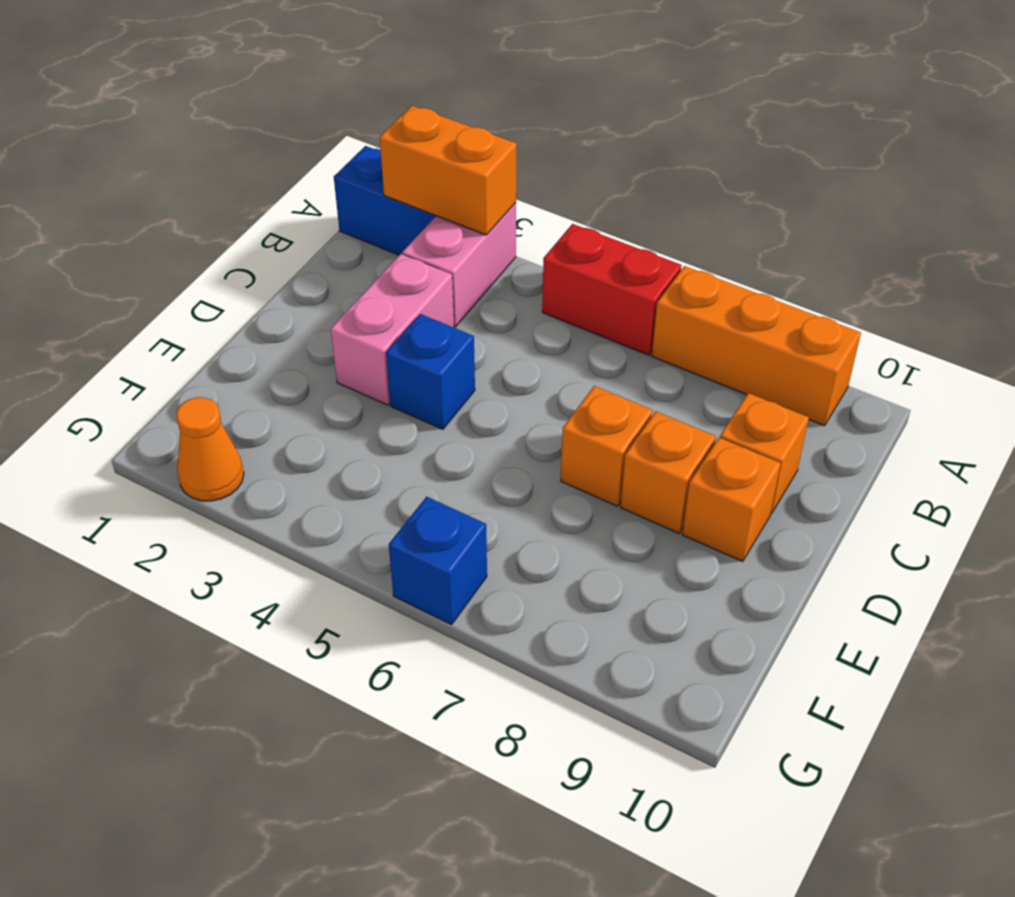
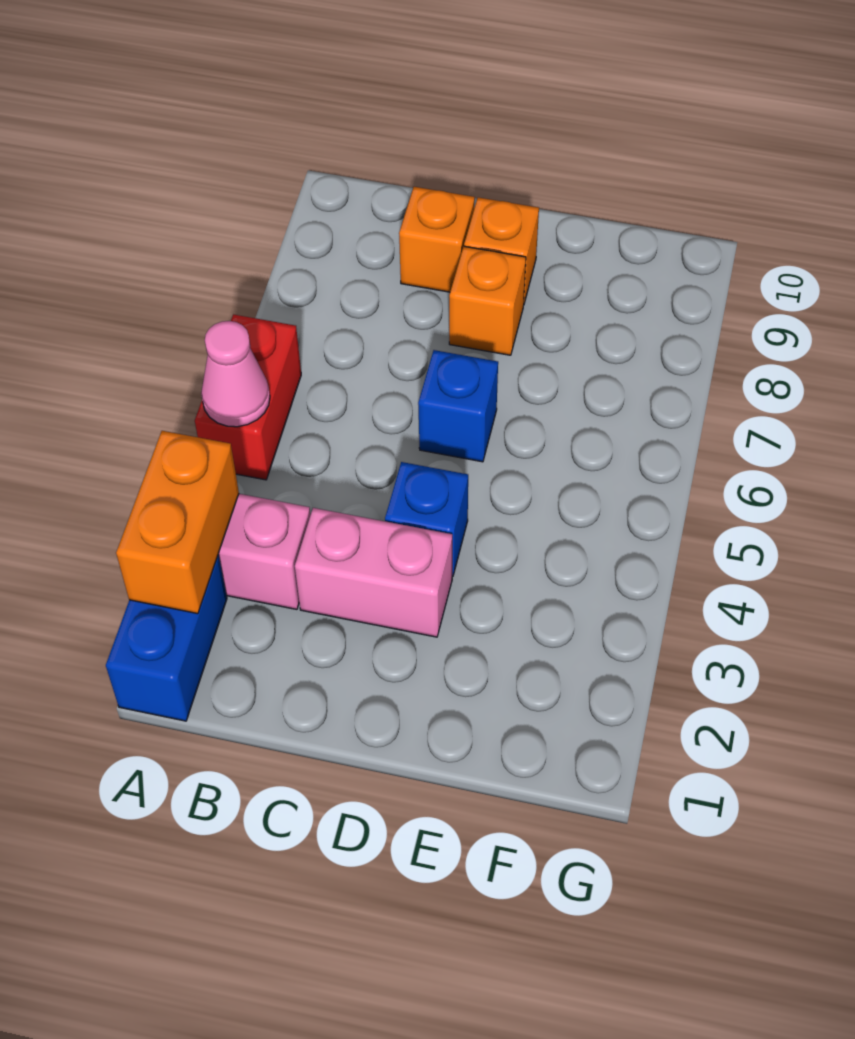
none -> pink 1x1 cone [201,321,270,427]
orange 1x3 brick [652,266,861,426] -> none
orange 1x1 brick [561,386,653,506] -> none
orange 1x1 cone [176,397,244,501] -> none
blue 1x1 brick [389,497,487,625] -> blue 1x1 brick moved to [418,350,498,462]

